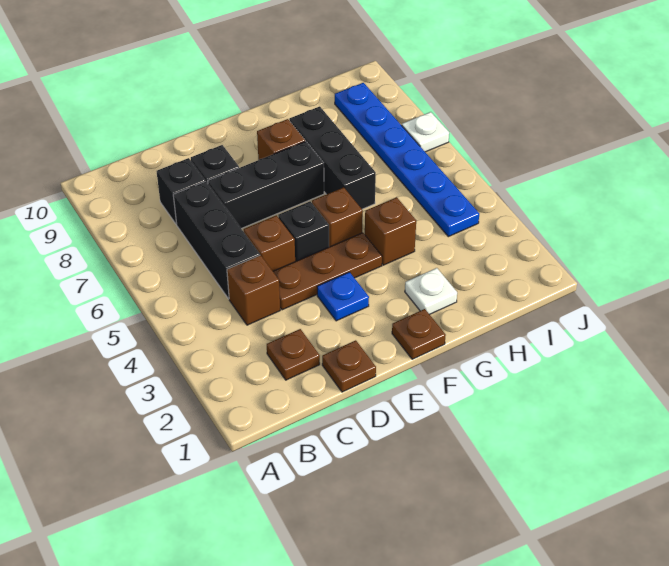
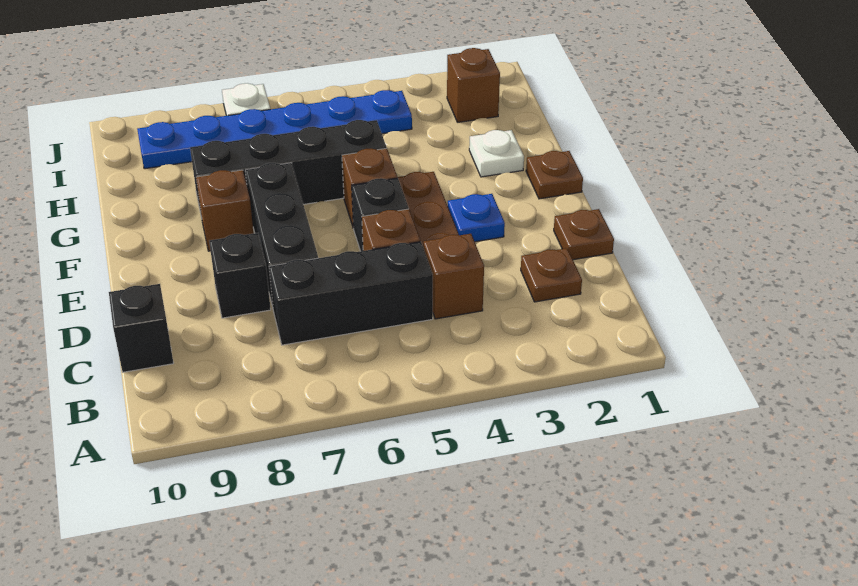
black 1x1 brick [157,158,205,224] -> black 1x1 brick moved to [109,284,173,372]
brown 1x1 brick [365,197,416,265] -> brown 1x1 brick moved to [447,48,500,122]
black 1x3 brick [289,106,376,209] -> black 1x4 brick [190,120,387,213]

